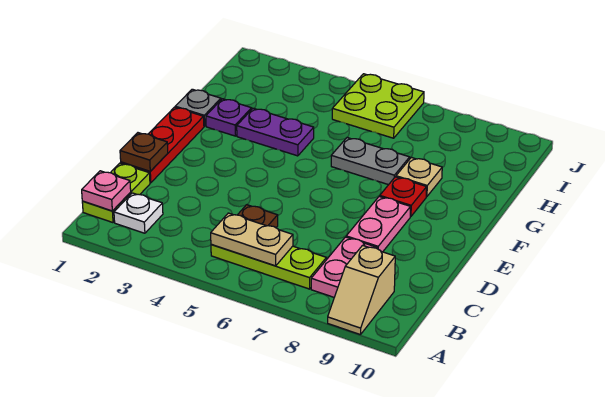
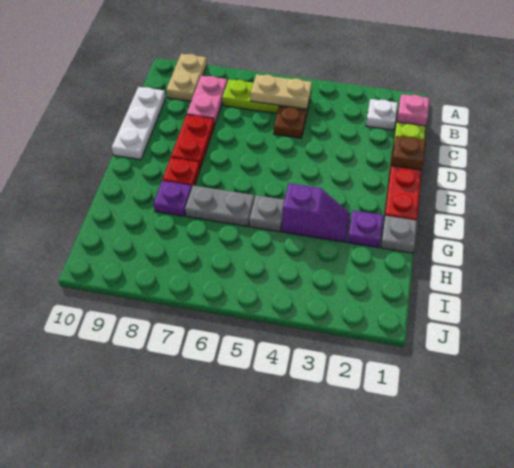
tan 1x2 slope [328,245,395,335] -> tan 1x2 plate [166,54,207,101]
none -> white 1x3 plate [112,87,166,160]
pink 1x2 plate [346,196,411,252] -> red 1x2 plate [171,115,214,168]
purple 1x2 plate [237,108,314,156] -> purple 1x2 slope [282,183,350,242]
none -> grey 1x1 plate [249,195,284,232]
tan 1x1 plate [396,157,442,197] -> purple 1x1 plate [154,181,192,216]
lime 2x2 plate [332,74,424,138] -> none

